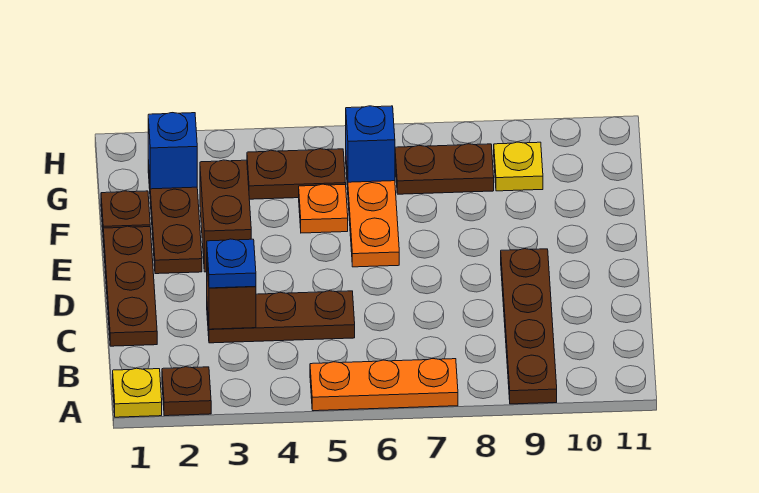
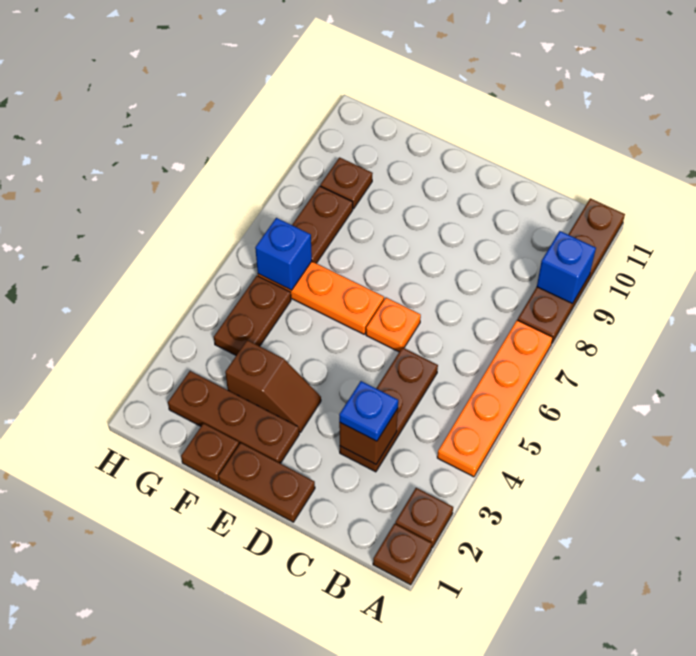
yellow 1x1 plate [113,368,162,417] -> brown 1x1 plate [373,524,432,585]
orange 1x3 plate [310,359,458,411] -> orange 1x4 plate [437,320,553,477]
brown 1x4 plate [501,249,557,404] -> brown 1x4 plate turned to [518,198,625,343]
brown 1x3 plate [103,226,157,346] -> brown 1x2 plate [219,443,315,522]
brown 1x2 brick [200,160,251,272] -> brown 1x2 slope [225,340,321,432]
orange 1x1 plate [299,184,348,233] -> orange 1x1 plate moved to [366,298,421,352]
blue 1x1 brick [148,113,197,189] -> blue 1x1 brick moved to [537,231,596,304]
yellow 1x1 plate [494,142,543,191] -> brown 1x1 plate [320,157,373,209]

